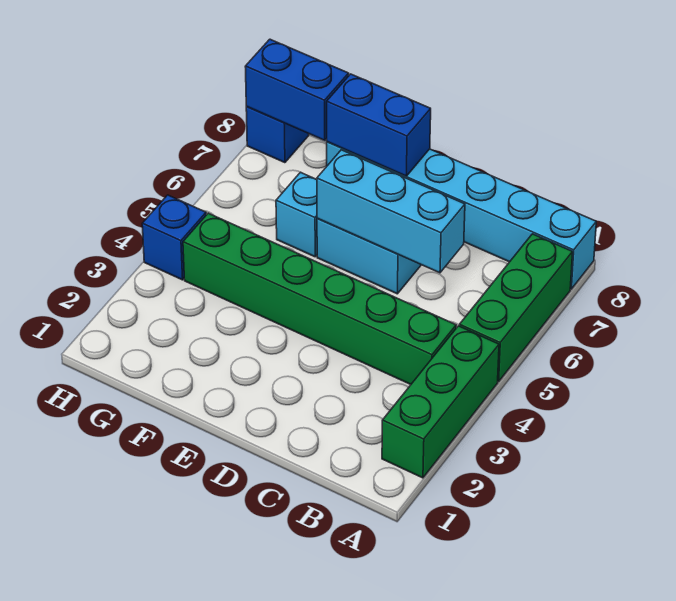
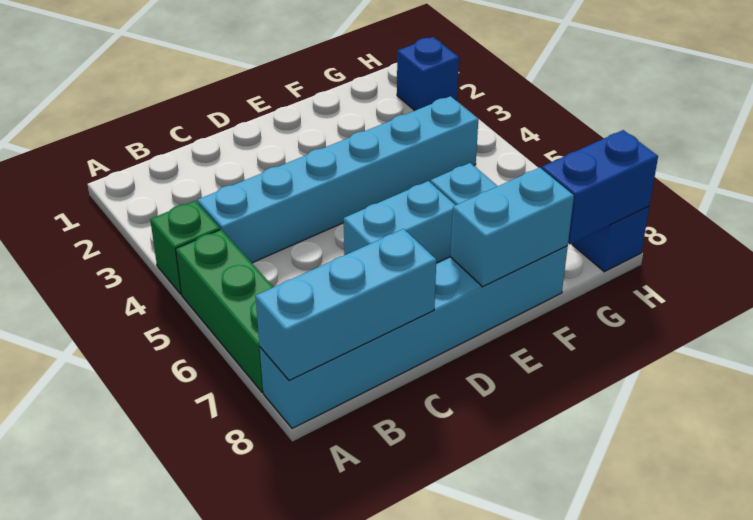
green 1x3 brick [382,326,499,478] -> green 1x1 brick [150,201,220,294]
green 1x6 brick [183,213,456,384] -> cyan 1x6 brick [198,96,478,263]
cyan 1x3 brick [317,150,465,273] -> cyan 1x3 brick moved to [256,229,436,381]
blue 1x2 brick [327,74,431,176] -> cyan 1x2 brick [451,168,574,287]
blue 1x1 brick [142,195,206,280] -> blue 1x1 brick moved to [397,37,459,111]

